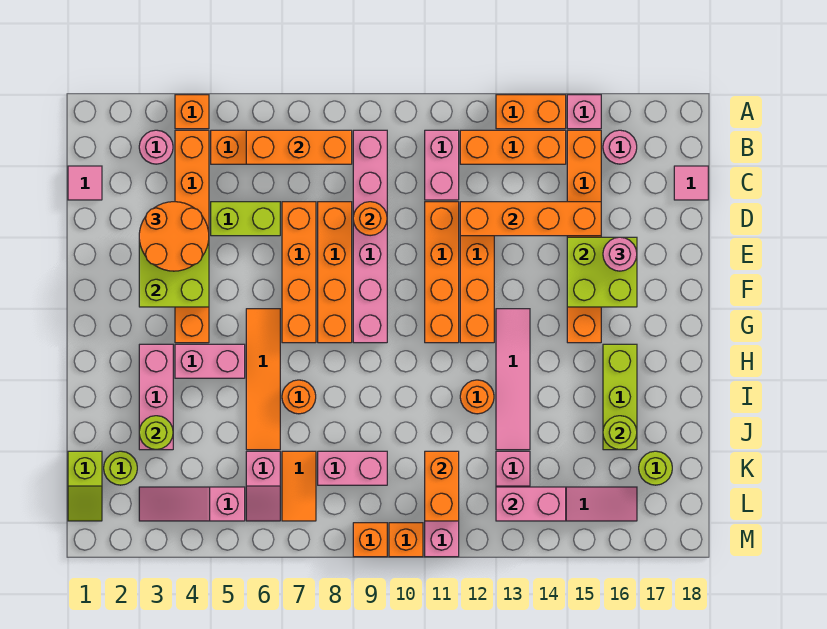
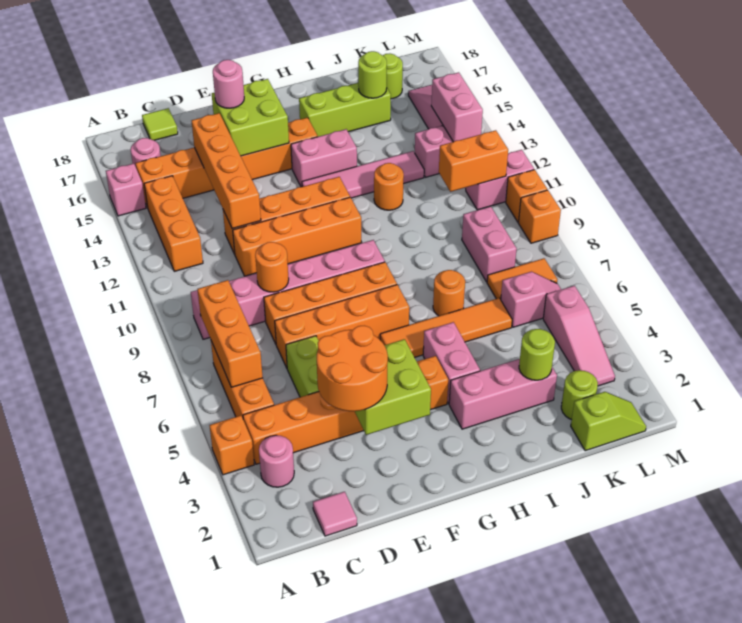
orange 1x2 brick [496,95,566,129] -> none
pink 1x2 brick [425,130,459,200] -> pink 1x2 brick moved to [291,129,357,187]
pink 1x1 tile [674,166,708,200] -> lime 1x1 tile [142,108,178,140]

